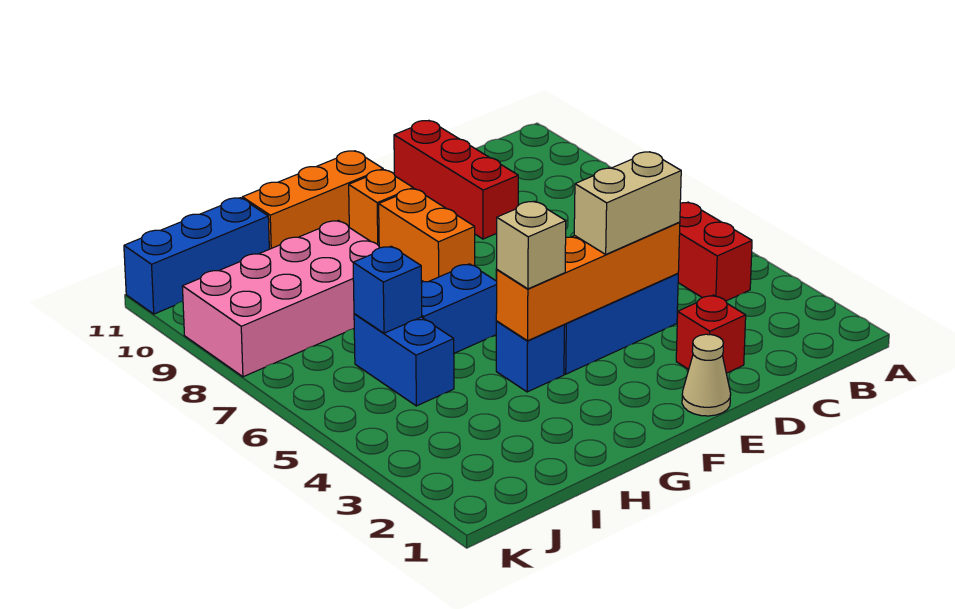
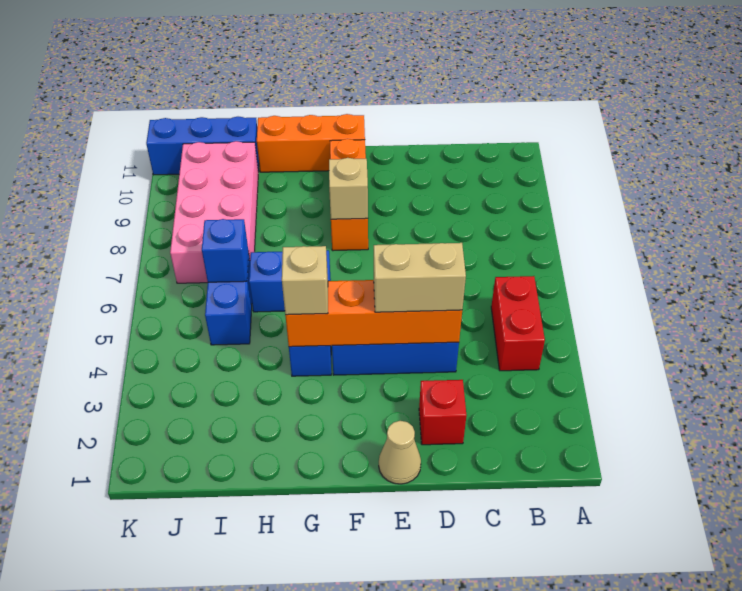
red 1x3 brick [394,121,518,239] -> none
none -> tan 1x1 brick [329,158,368,219]
pink 2x4 brick [182,221,380,377] -> pink 2x4 brick turned to [170,141,258,283]

